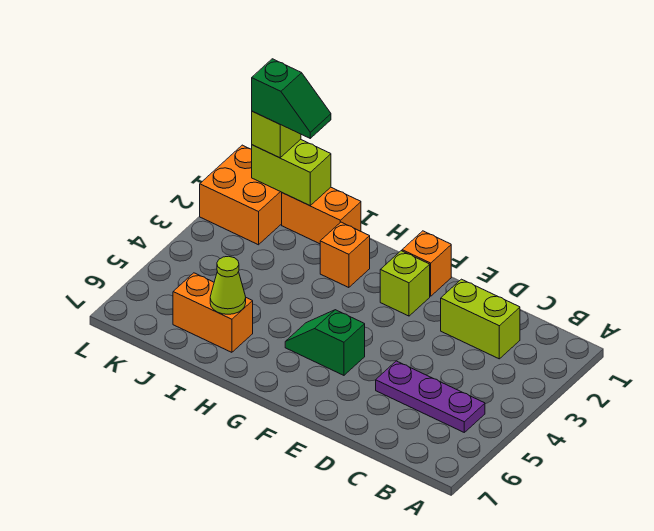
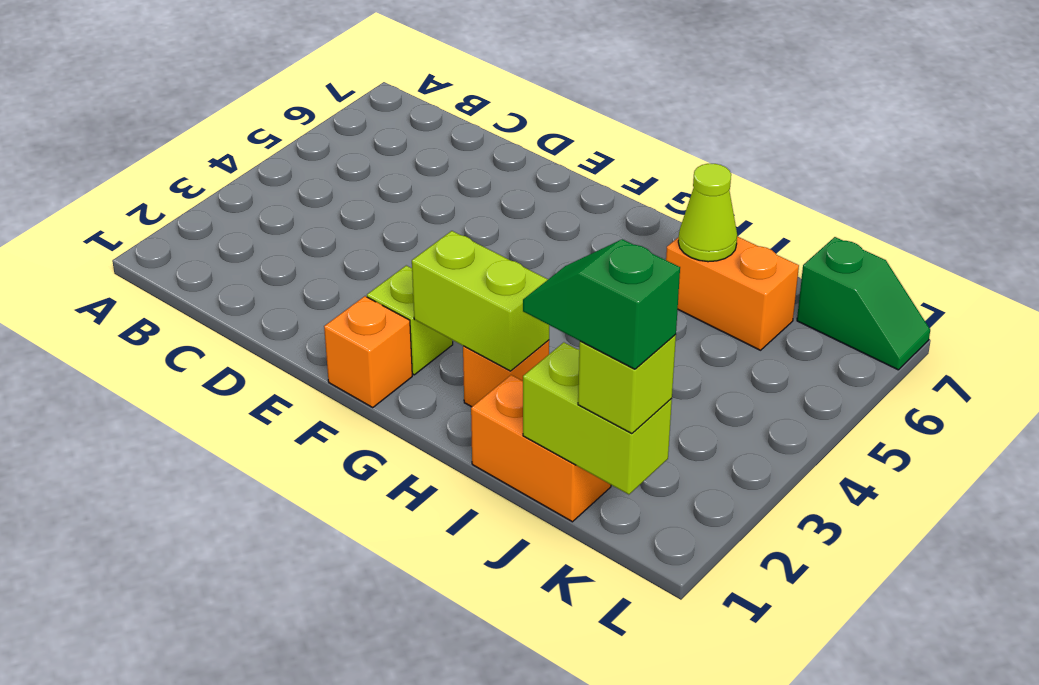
purple 1x3 plate [376,361,485,432] -> none
lime 1x2 brick [441,279,520,359] -> lime 1x2 brick moved to [412,231,549,371]
green 1x2 slope [285,310,365,375] -> green 1x2 slope moved to [797,237,930,370]
orange 2x2 brick [200,145,282,245] -> none

